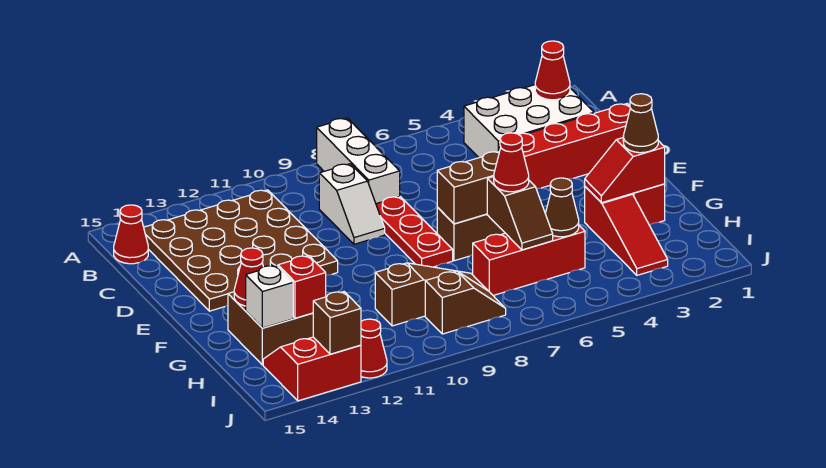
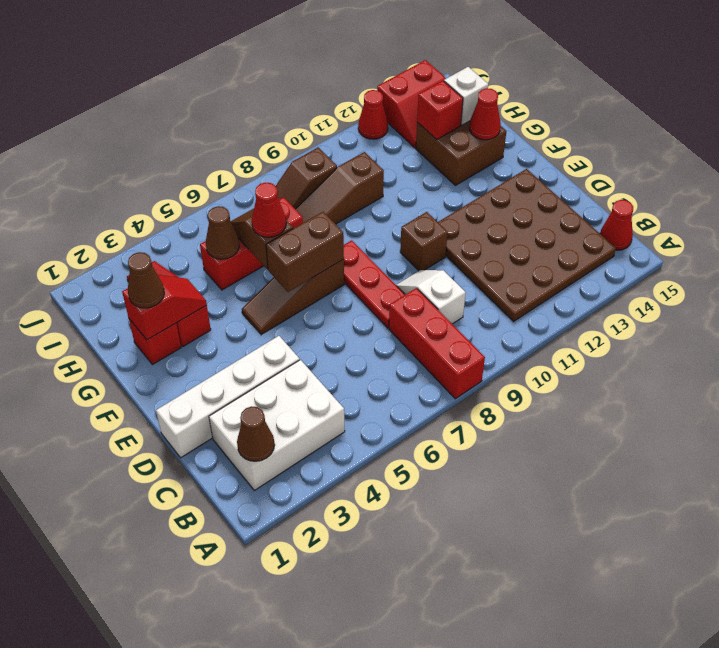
white 1x3 brick [317,118,400,204] -> red 1x3 brick [389,288,485,399]
red 1x1 cone [535,41,570,100] -> brown 1x1 cone [237,406,275,461]
red 1x4 brick [499,103,630,189] -> white 1x4 brick [156,336,300,458]
brown 1x1 brick [313,292,361,354] -> brown 1x1 brick moved to [400,212,448,271]

